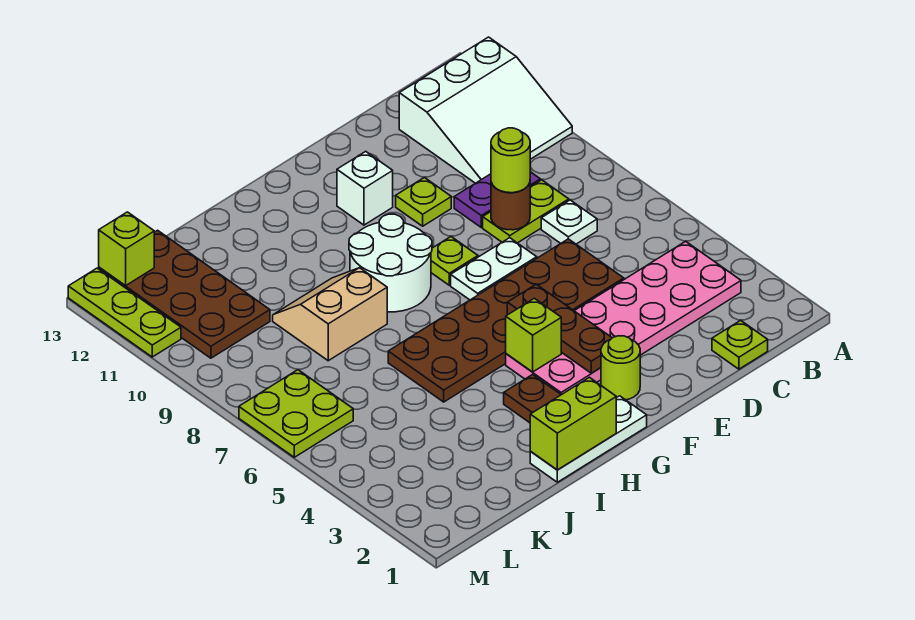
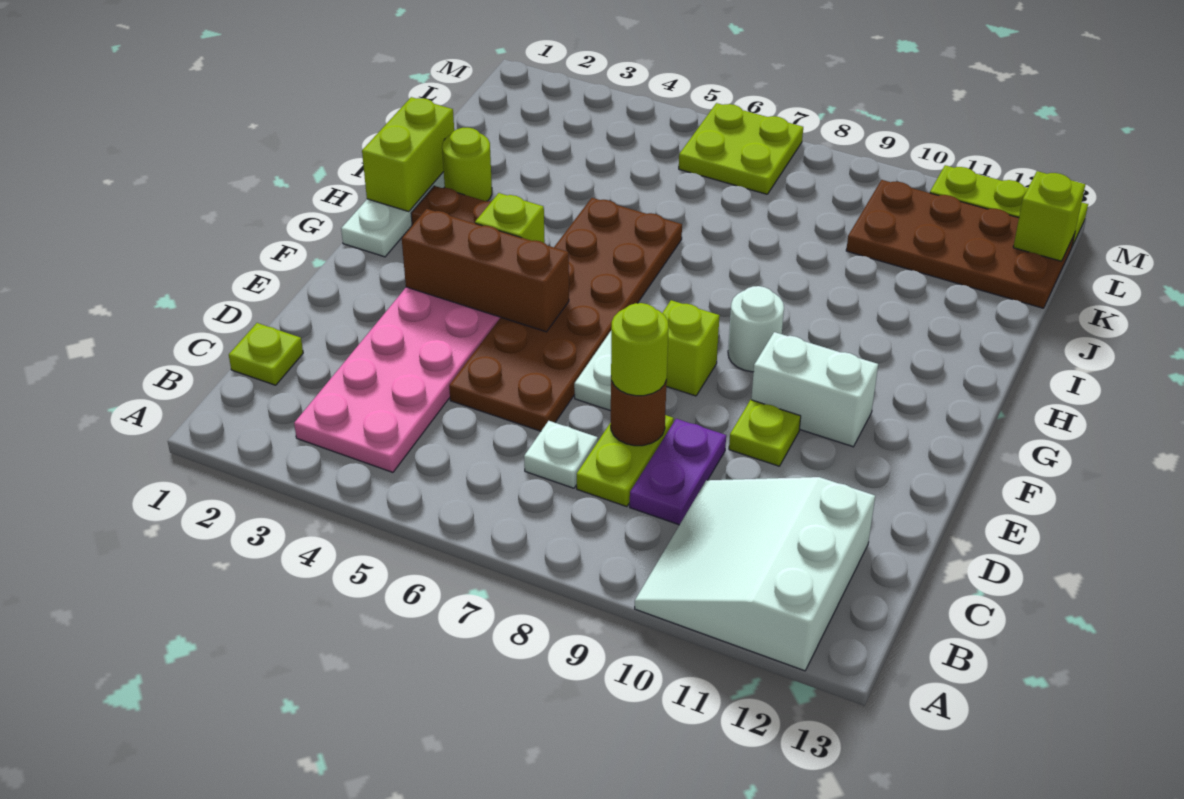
lime 1x1 round brick [601,336,640,400] -> lime 1x1 round brick moved to [442,127,492,201]
brown 1x3 plate [507,284,612,373] -> brown 1x3 brick [402,209,569,332]
lime 1x1 plate [431,237,478,285] -> lime 1x1 brick [663,300,720,396]
white 1x1 brick [337,151,393,225] -> white 1x2 brick [751,332,878,447]
white 2x2 round brick [349,214,432,312] -> white 1x1 round brick [728,286,784,372]
tan 2x2 slope [273,268,387,361] -> none

